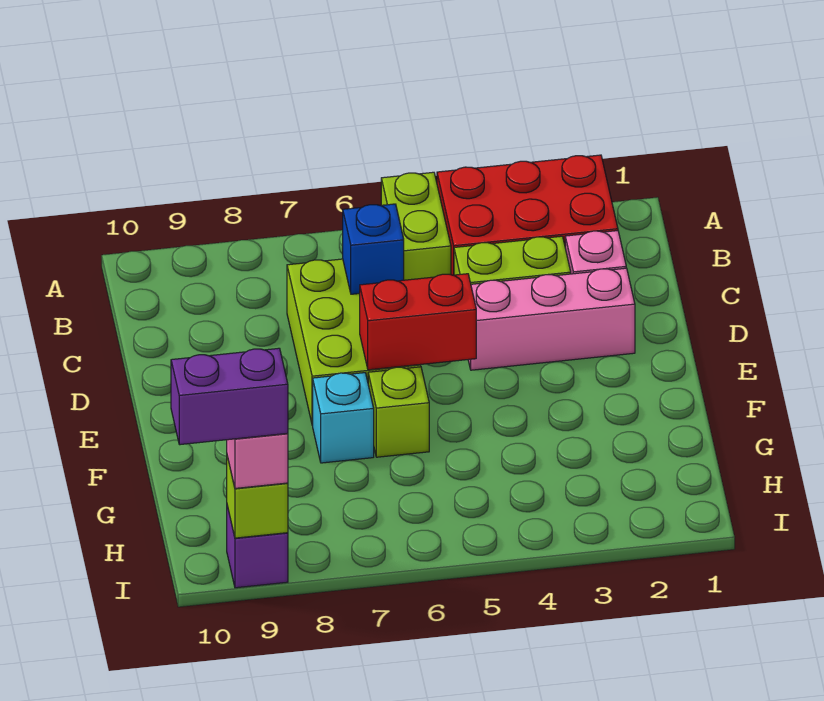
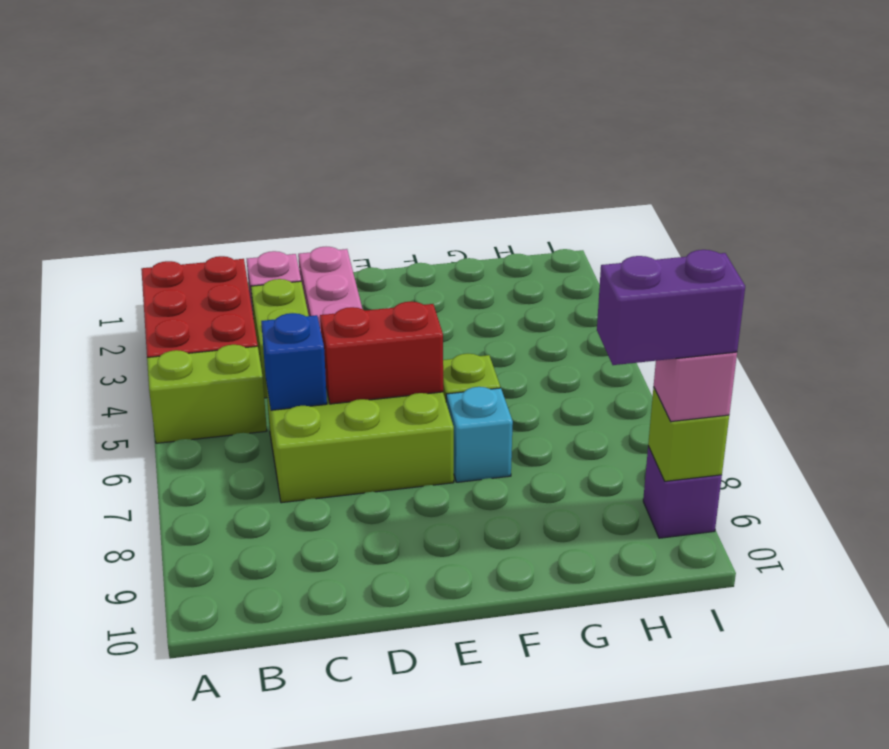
red 1x2 brick [360,274,476,370] -> red 1x2 brick turned to [320,302,443,404]
purple 1x2 brick [171,348,288,445] -> purple 1x2 brick turned to [597,250,745,365]

